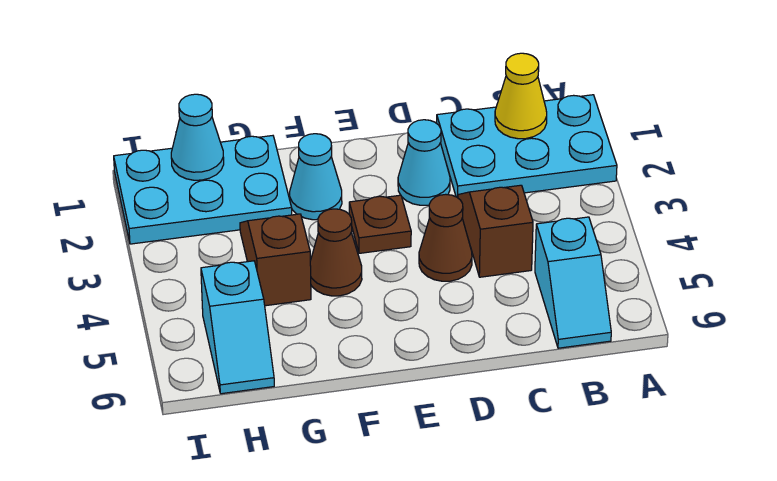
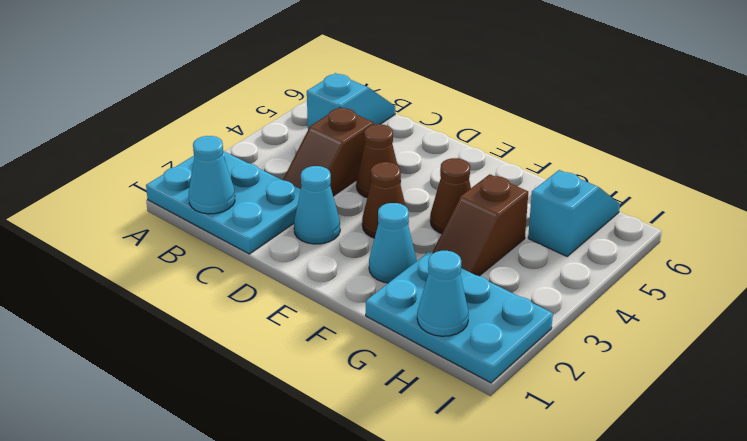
yellow 1x1 cone [495,53,547,139] -> cyan 1x1 cone [189,136,235,214]
brown 1x1 plate [349,195,411,253] -> brown 1x1 cone [362,162,405,238]

